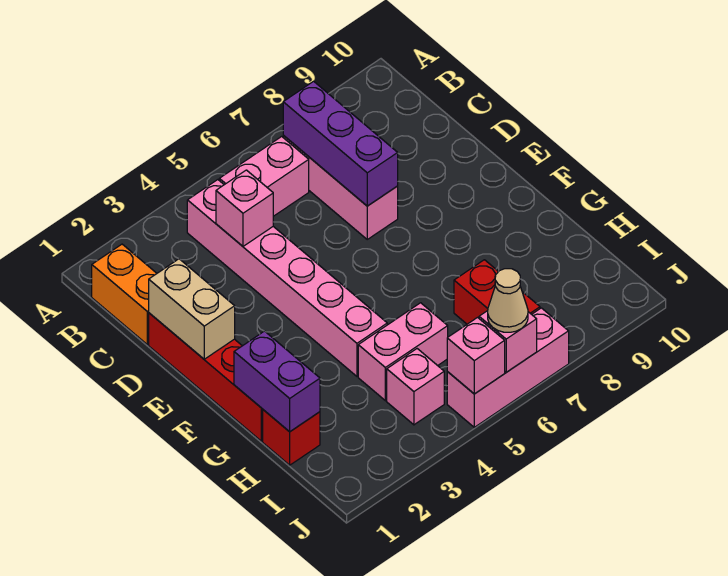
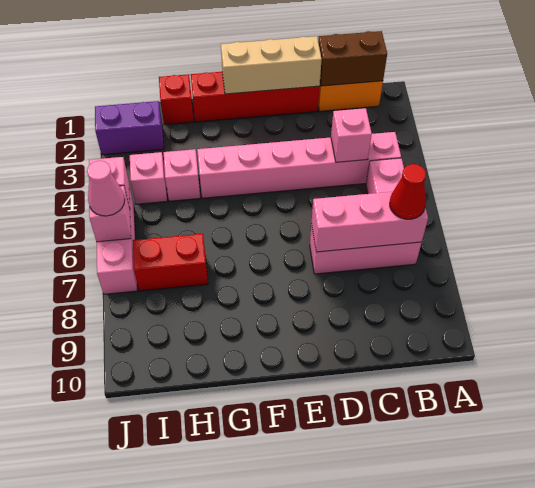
none -> brown 1x2 brick [318,31,387,86]
purple 1x3 brick [283,81,398,206] -> pink 1x3 brick [311,192,428,252]
none -> red 1x1 cone [390,164,426,219]
tan 1x2 brick [149,259,235,359] -> tan 1x3 brick [221,36,322,94]
purple 1x2 brick [234,331,320,432] -> purple 1x2 brick moved to [95,101,164,155]
pink 1x2 brick [358,303,448,401] -> pink 1x1 brick [164,149,200,201]
tan 1x1 cone [488,269,528,332] -> pink 1x1 cone [87,161,125,216]

